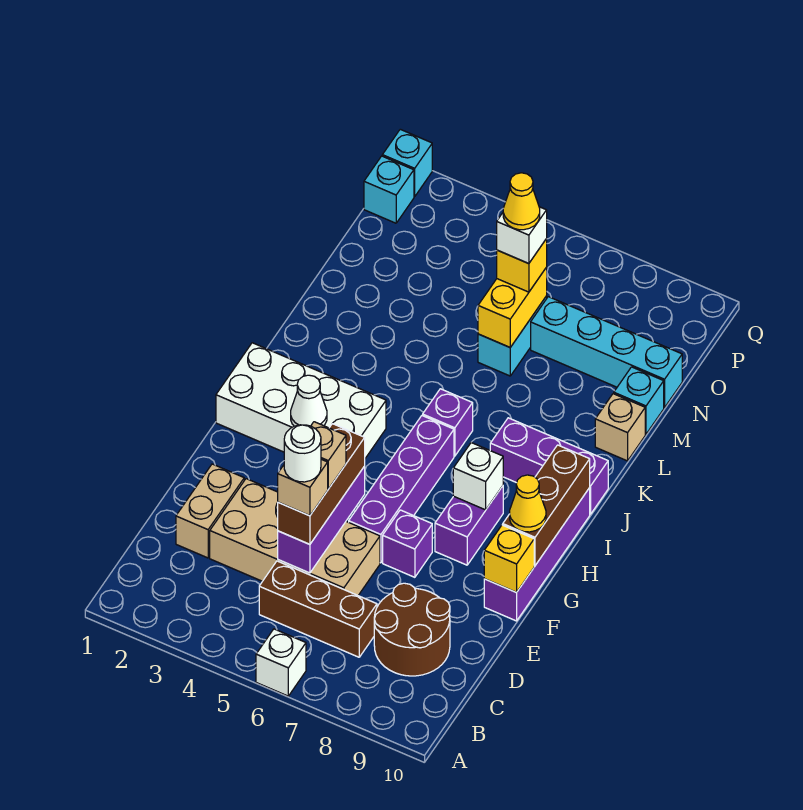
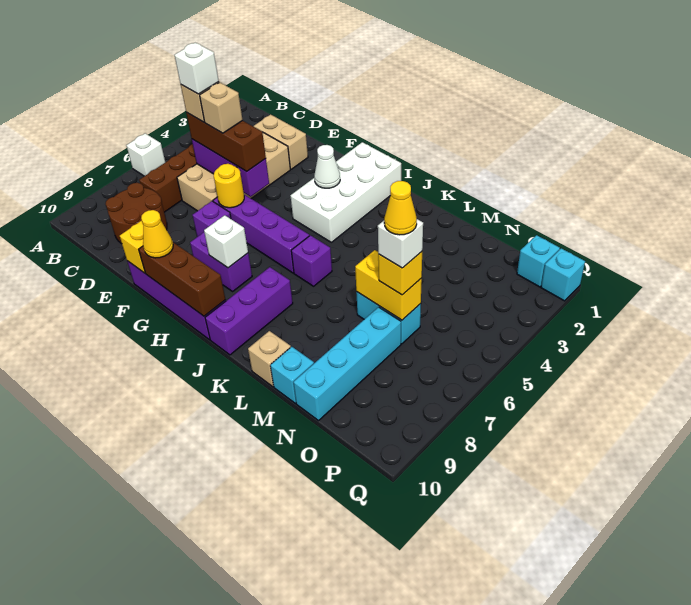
white 1x1 round brick [284,425,321,482] -> white 1x1 brick [175,43,219,94]
none -> yellow 1x1 round brick [214,164,244,208]

